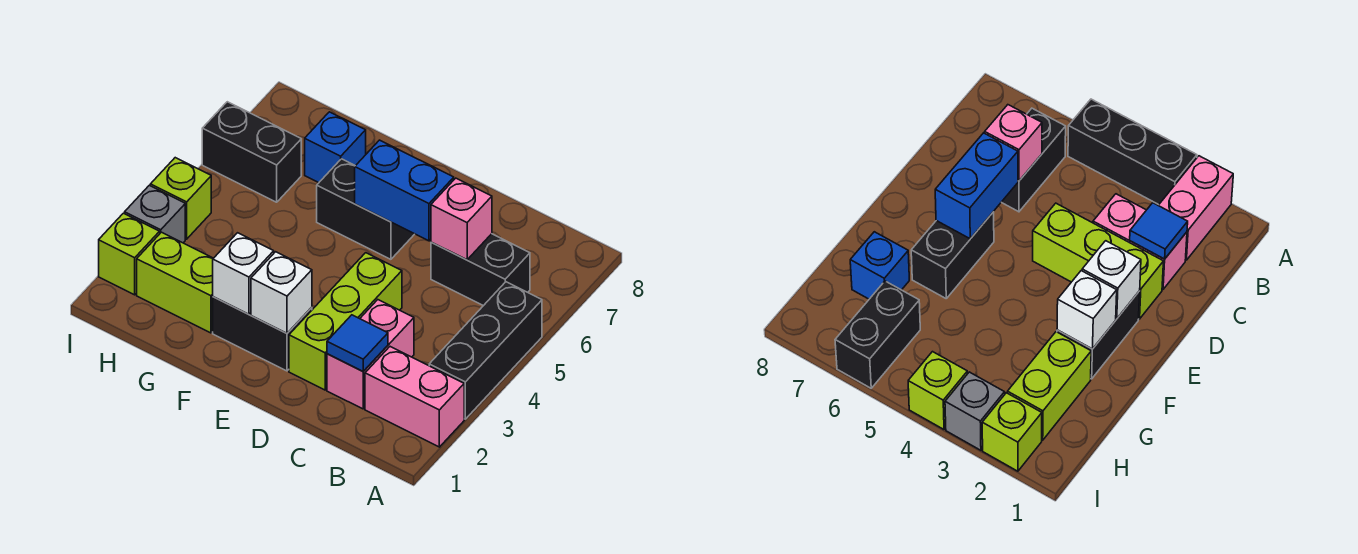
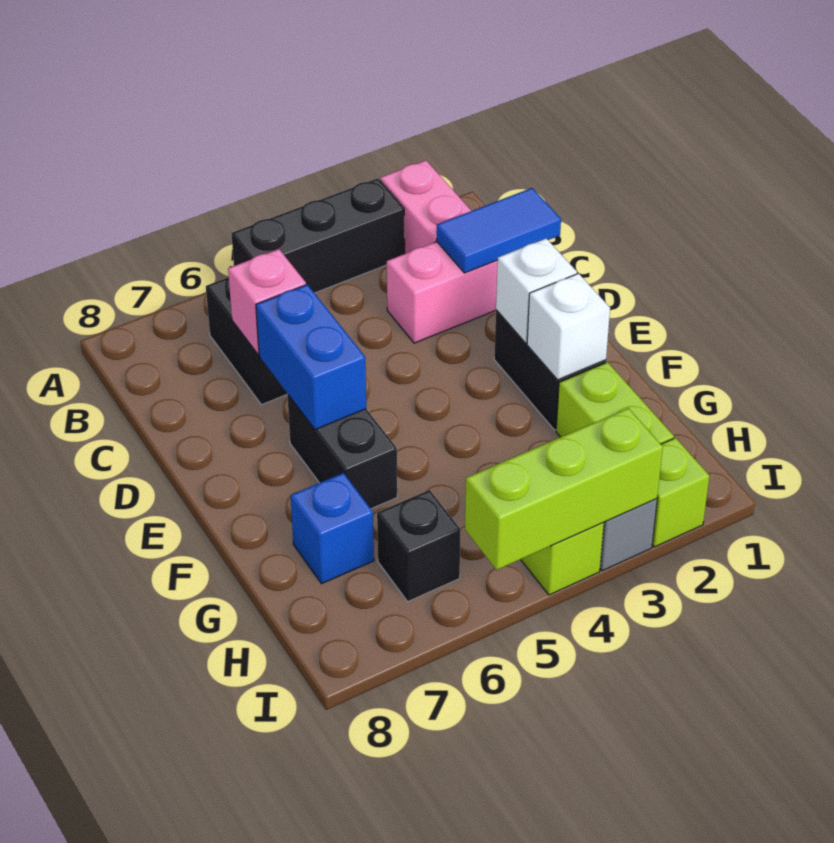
blue 1x1 tile [327,315,388,371] -> blue 1x2 tile [437,188,561,273]
lime 1x3 brick [289,253,402,390] -> lime 1x3 brick moved to [465,408,663,570]
black 1x2 brick [202,102,301,202] -> black 1x1 brick [377,490,461,601]

